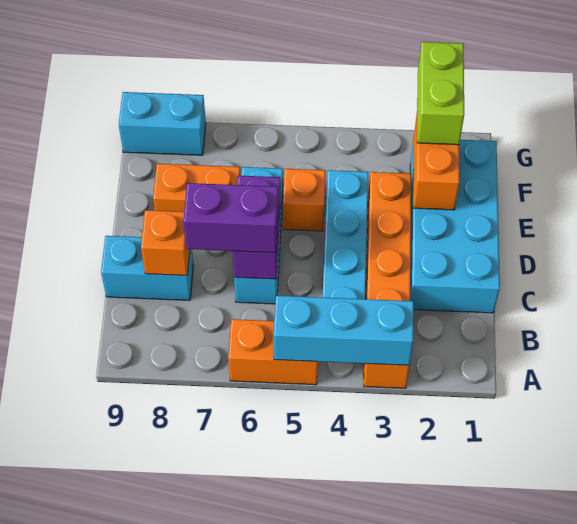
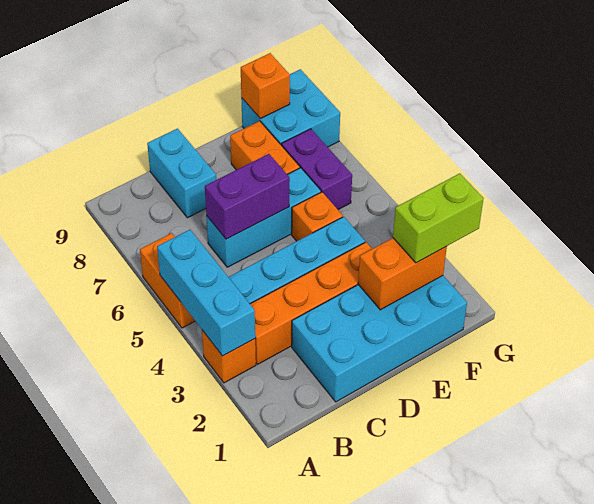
purple 1x2 brick [183,183,278,253] -> purple 1x2 brick moved to [282,129,352,210]
orange 1x1 brick [141,210,190,275] -> orange 1x1 brick moved to [241,53,290,119]
cyan 1x2 brick [119,92,206,155] -> cyan 2x2 brick [241,69,340,147]

